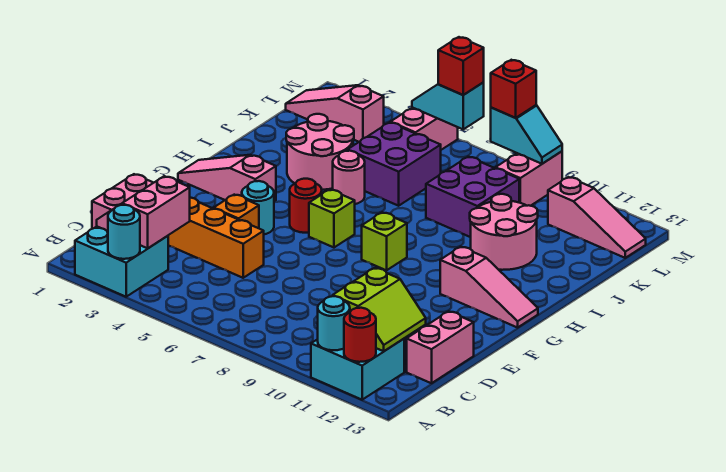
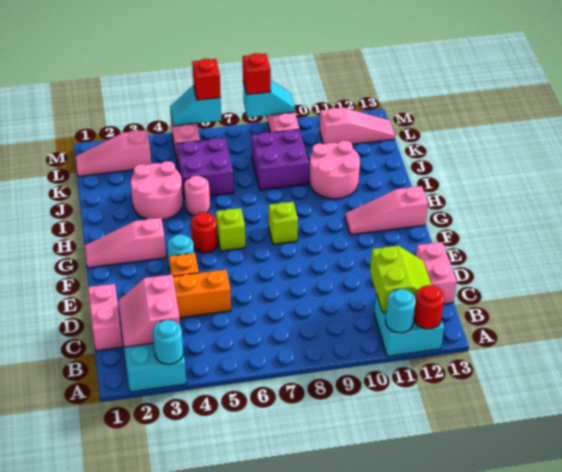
pink 1x3 slope [440,247,538,328] -> pink 1x3 slope turned to [345,186,428,235]

